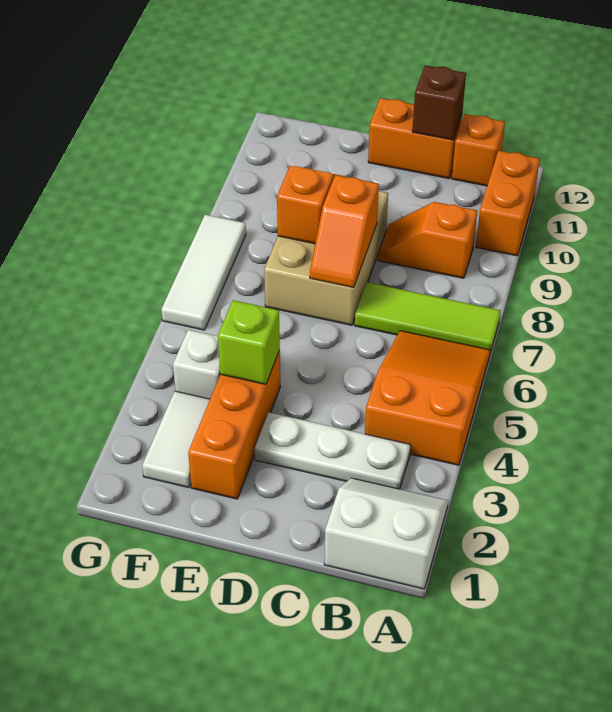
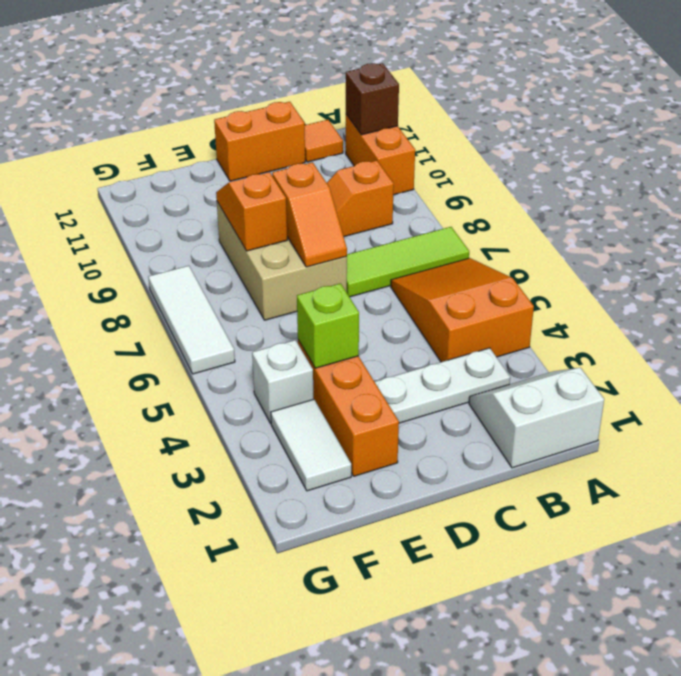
orange 1x1 brick [452,114,505,186] -> orange 1x1 tile [305,120,343,162]
brown 1x1 brick [412,65,466,140] -> brown 1x1 brick moved to [346,63,399,135]

